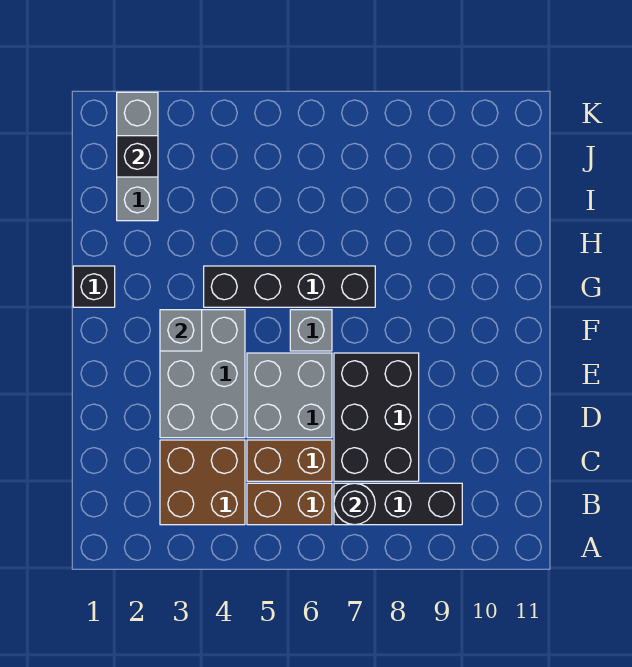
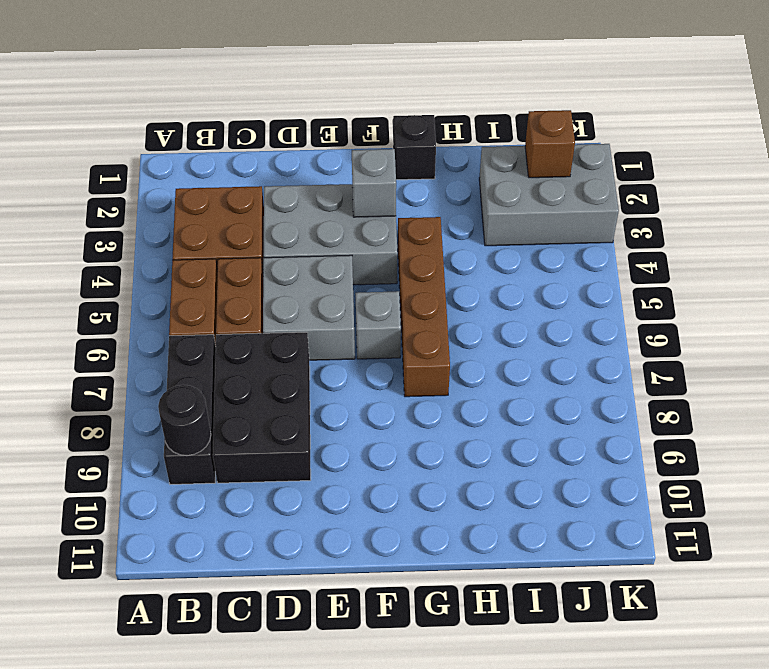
black 1x1 round brick [334,483,375,525] -> black 1x1 round brick moved to [158,385,211,456]
black 2x3 brick [334,353,419,481] -> black 2x3 brick turned to [213,332,311,483]
black 1x4 brick [204,266,375,307] -> brown 1x4 brick [398,217,450,397]
grey 1x3 brick [117,92,158,221] -> grey 2x3 brick [479,144,619,246]
black 1x1 brick [117,136,158,177] -> brown 1x1 brick [525,110,575,178]

